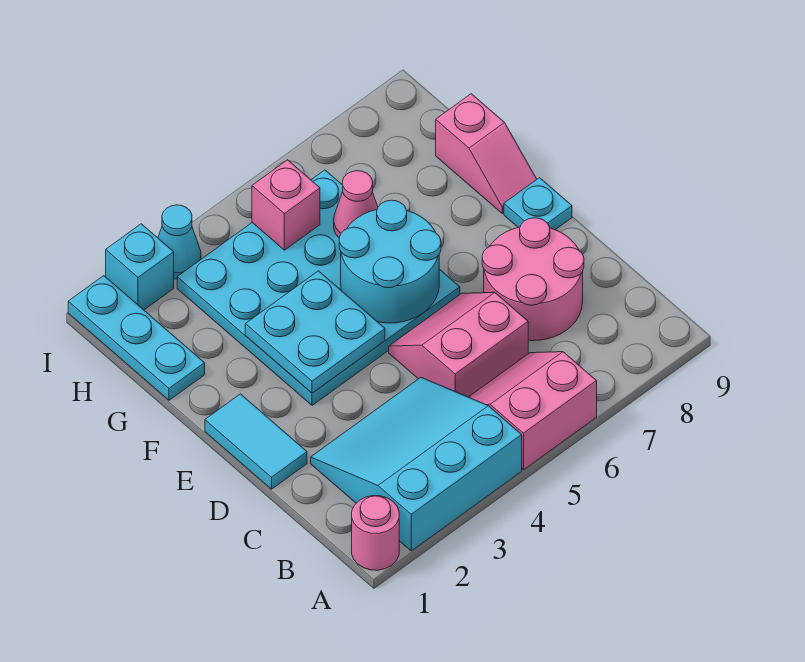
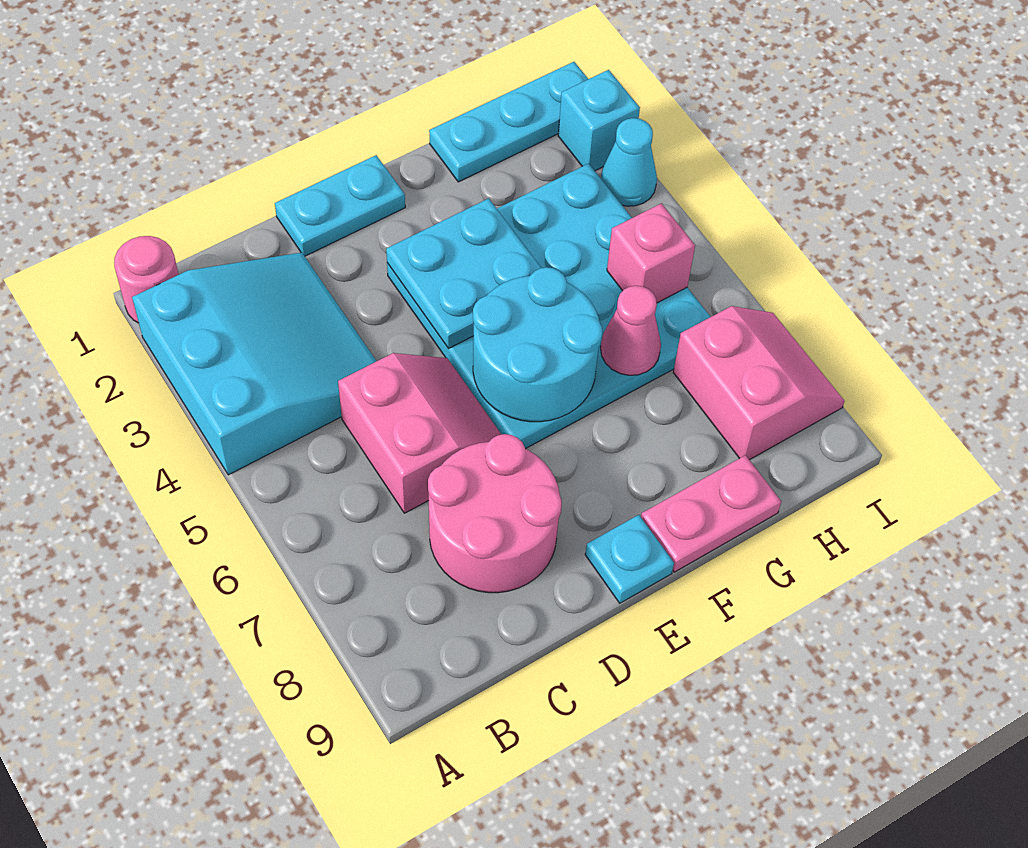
pink 2x2 slope [469,352,597,470] -> pink 2x2 slope moved to [673,306,845,460]
cyan 1x2 tile [205,394,307,489] -> cyan 1x2 plate [275,155,405,256]
pink 1x2 slope [436,94,537,213] -> pink 1x2 plate [641,455,781,572]

